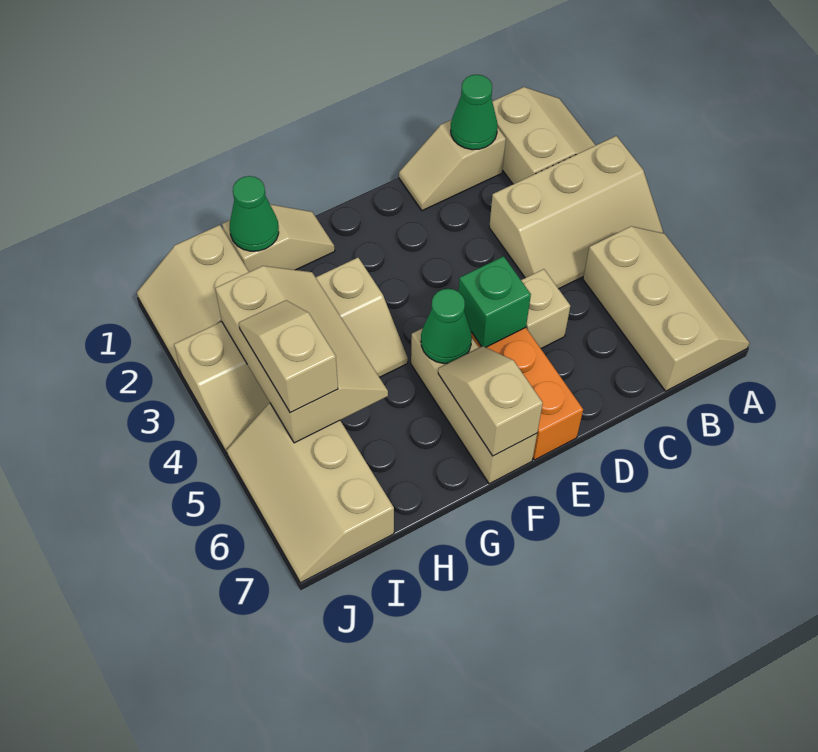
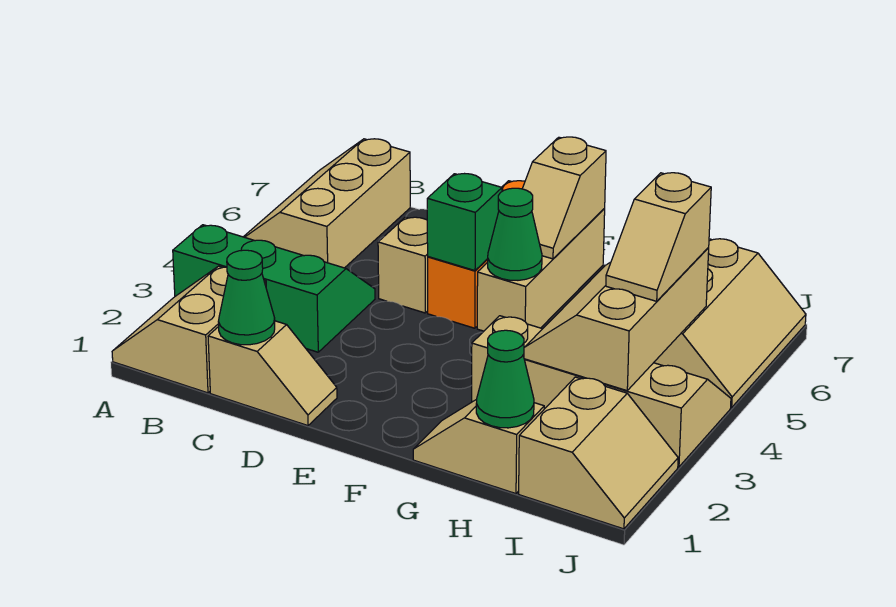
tan 2x3 slope [489,136,663,289] -> green 2x3 slope [173,225,375,352]

